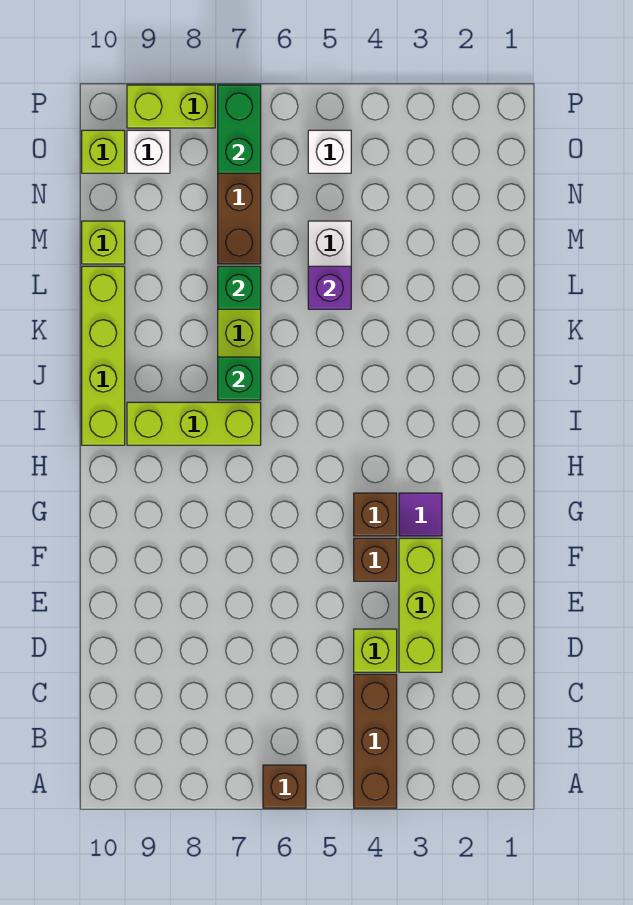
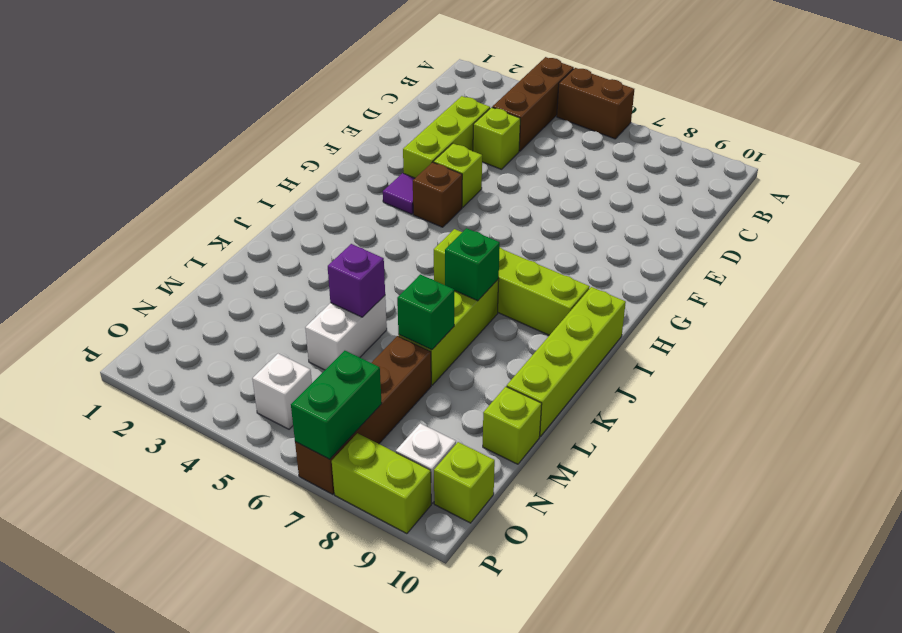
brown 1x1 brick [263,765,306,808] -> brown 1x2 brick [557,68,634,139]
brown 1x1 brick [354,538,397,581] -> lime 1x1 brick [433,144,482,207]
lime 1x3 brick [127,402,261,445] -> lime 1x4 brick [434,229,590,335]

